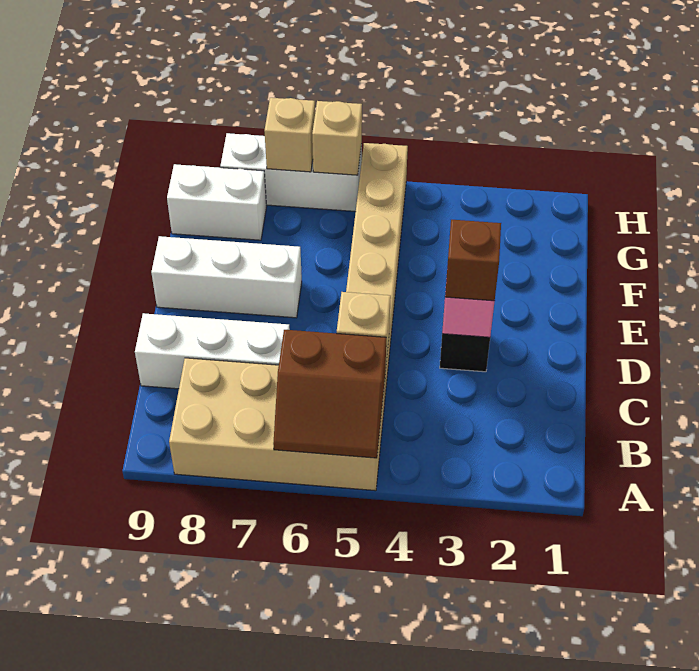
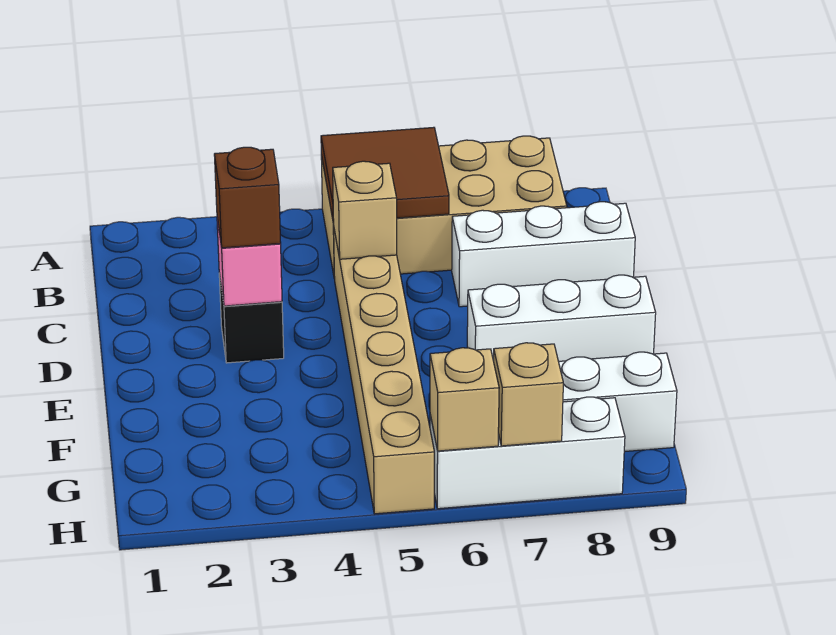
brown 2x2 slope [273,330,386,458] -> brown 2x2 tile [321,127,449,222]

